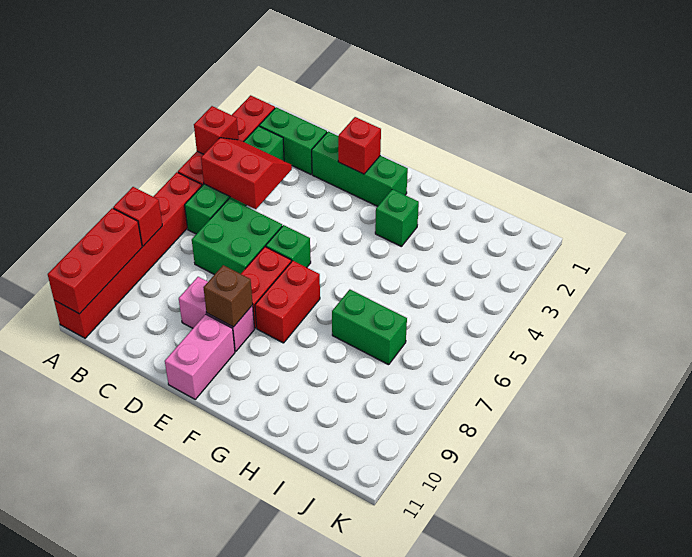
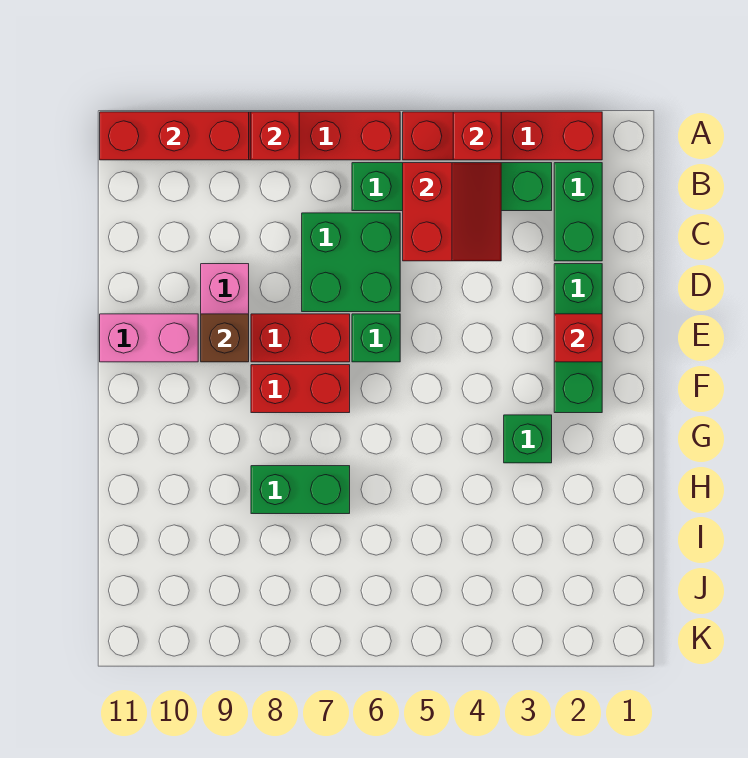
green 1x2 brick [332,290,407,365] -> green 1x2 brick turned to [251,466,350,514]

